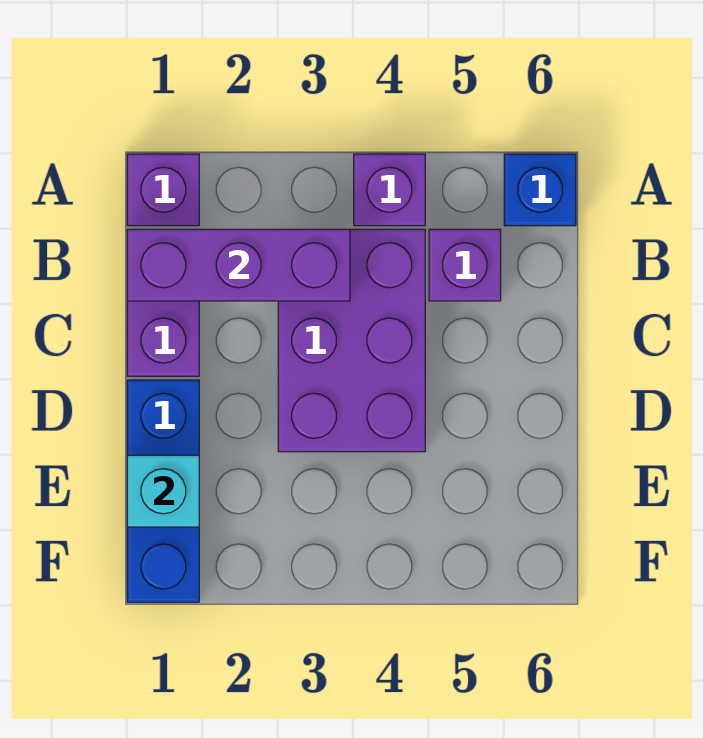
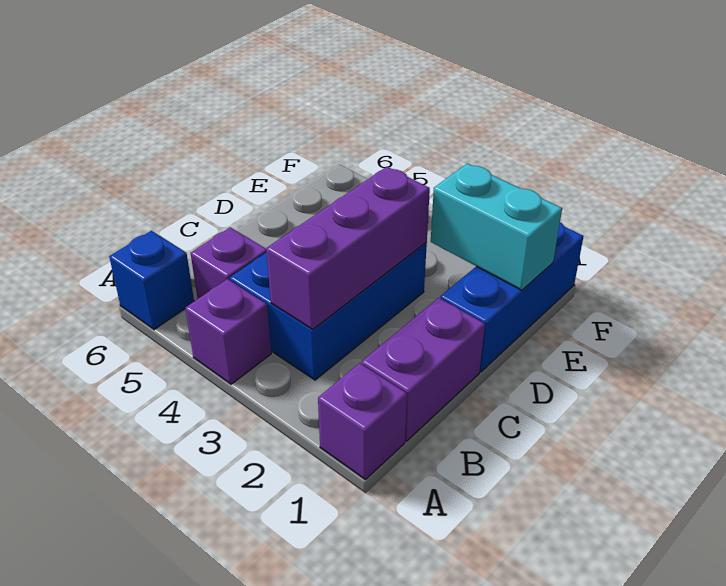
purple 1x3 brick [127,229,350,301] -> purple 1x3 brick turned to [266,167,430,329]
purple 2x3 brick [278,229,425,452] -> blue 2x3 brick [230,243,427,380]
cyan 1x1 brick [127,455,199,527] -> cyan 1x2 brick [431,164,562,290]

